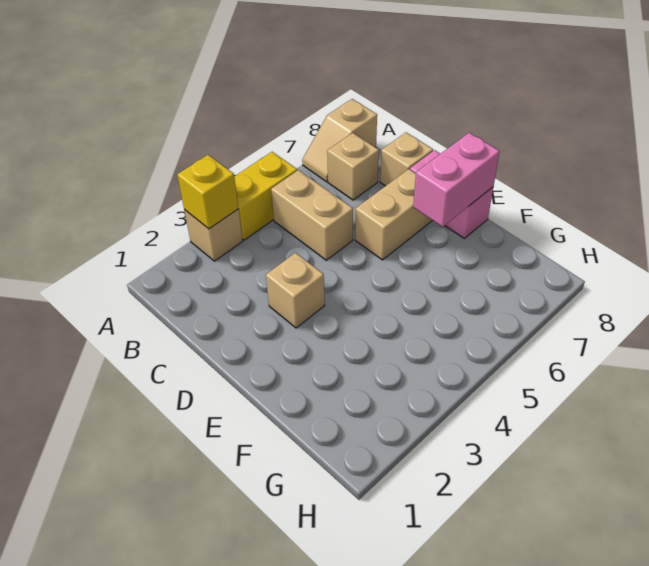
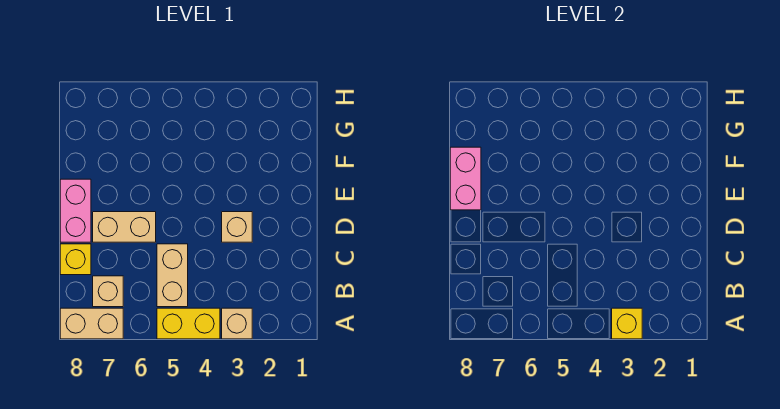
tan 1x2 slope [302,99,377,182] -> tan 1x2 brick [60,308,123,339]
tan 1x1 brick [380,133,433,186] -> yellow 1x1 brick [60,244,91,275]
pink 1x2 brick [413,133,500,227] -> pink 1x2 brick turned to [450,147,481,210]

